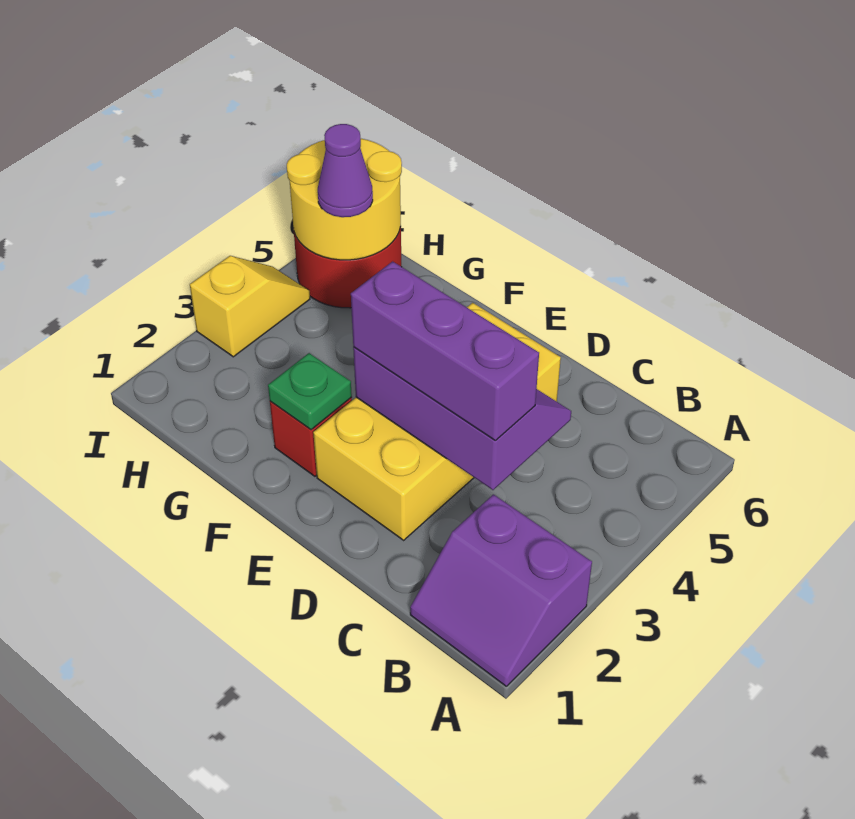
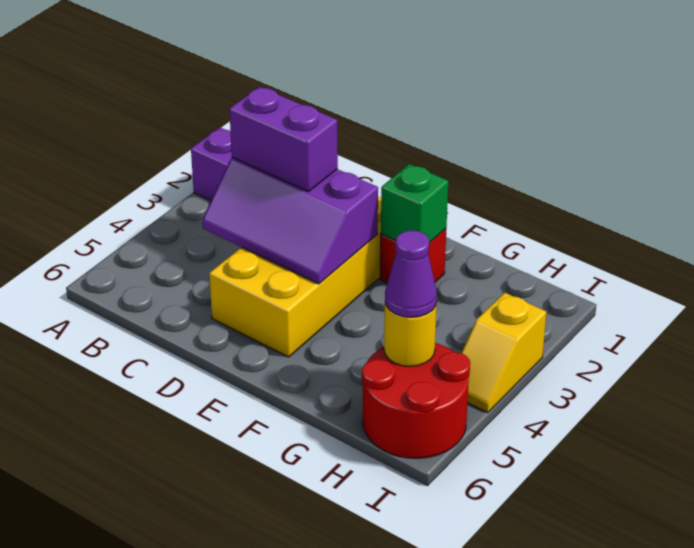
purple 1x3 brick [351,261,539,440] -> purple 1x2 brick [229,87,338,191]
green 1x1 plate [268,353,352,430] -> green 1x1 brick [381,164,448,243]
yellow 2x2 round brick [287,138,402,260] -> yellow 1x1 round brick [384,303,437,367]

